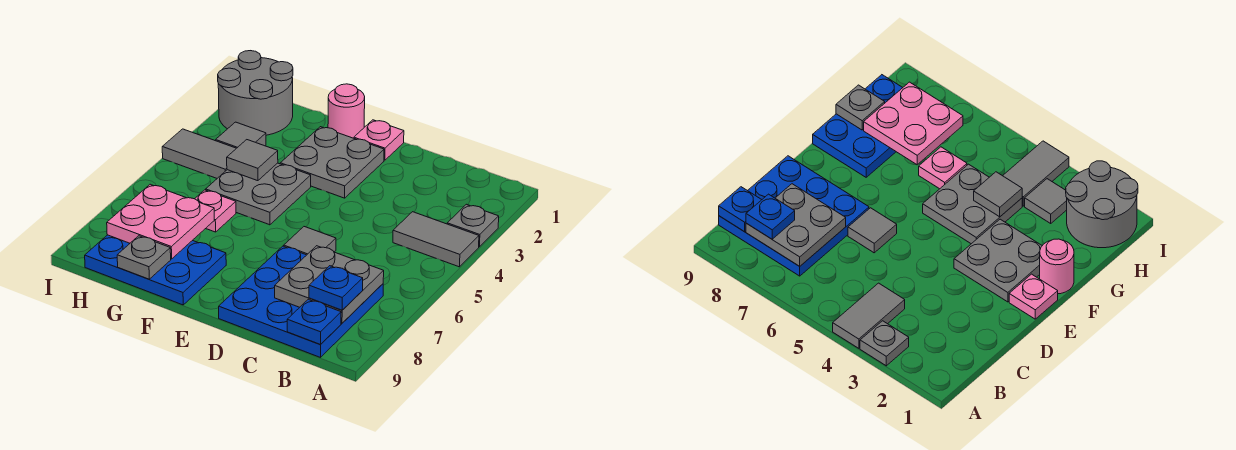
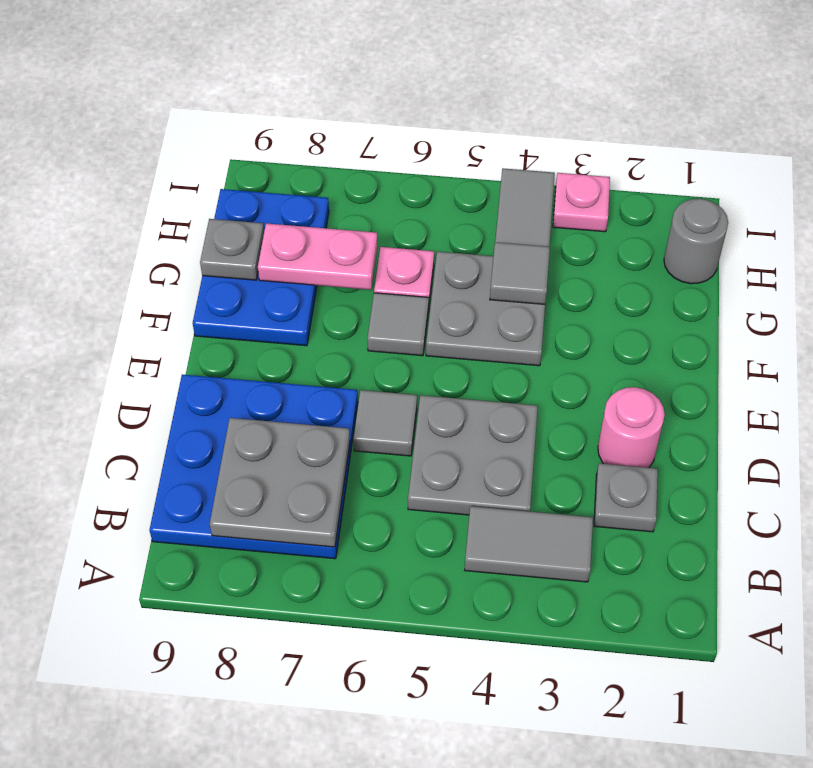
grey 1x1 plate [447,204,499,247] -> grey 1x1 plate moved to [594,463,658,532]
grey 1x2 tile [393,212,479,267] -> grey 1x2 tile turned to [465,506,593,582]
blue 1x1 plate [309,266,363,310] -> none
blue 1x1 plate [287,299,341,344] -> none
pink 1x1 plate [354,120,404,160] -> pink 1x1 plate moved to [553,173,610,232]
grey 2x2 plate [280,127,384,198] -> grey 2x2 plate moved to [408,395,538,515]
pink 1x1 round brick [328,84,365,138] -> pink 1x1 round brick moved to [598,387,665,468]
pink 2x2 plate [107,184,214,259] -> pink 1x2 plate [258,223,378,290]
grey 2x2 round brick [218,51,293,135] -> grey 1x1 round brick [664,199,728,284]
grey 1x1 tile [216,122,266,148] -> grey 1x1 tile moved to [367,293,429,356]

